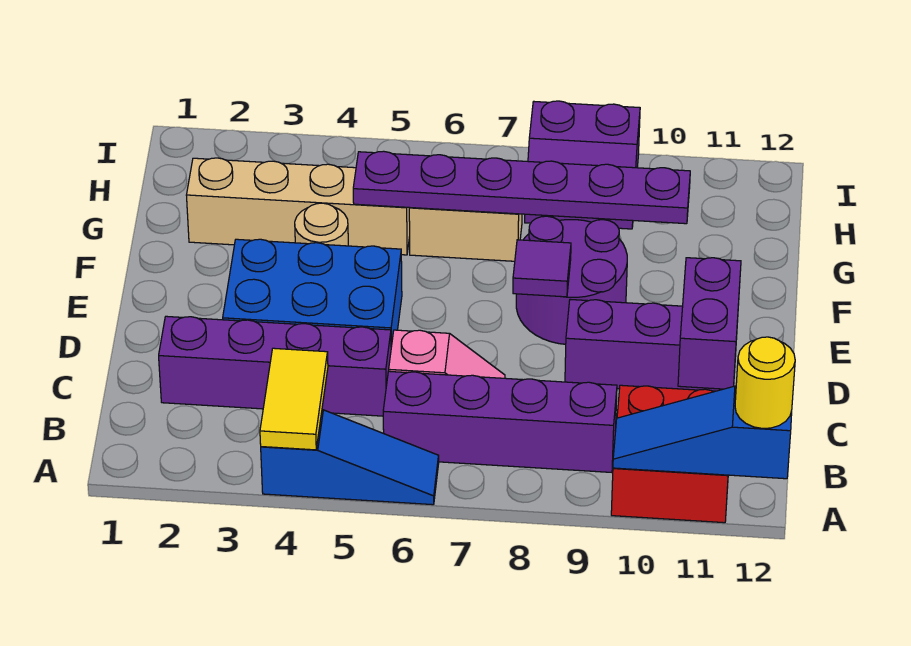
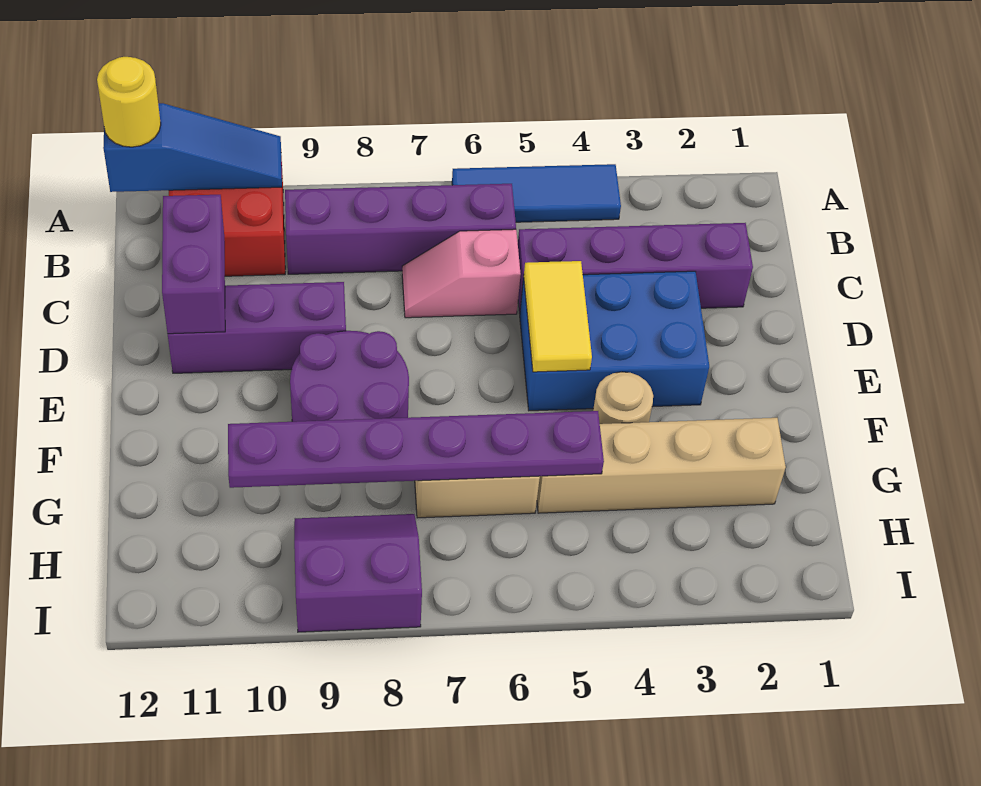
blue 1x3 slope [261,410,439,505] -> blue 1x3 tile [452,164,621,222]
yellow 1x2 tile [260,348,328,450] -> yellow 1x2 tile moved to [524,261,592,372]
purple 1x1 tile [513,240,571,297] -> none

